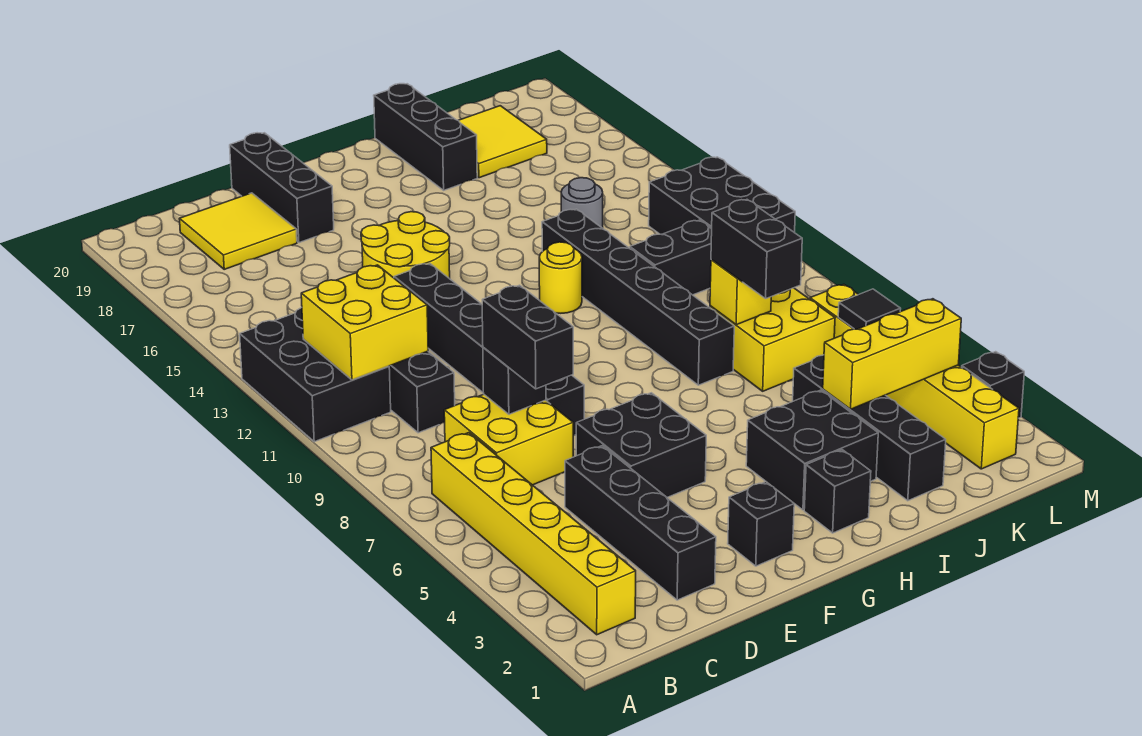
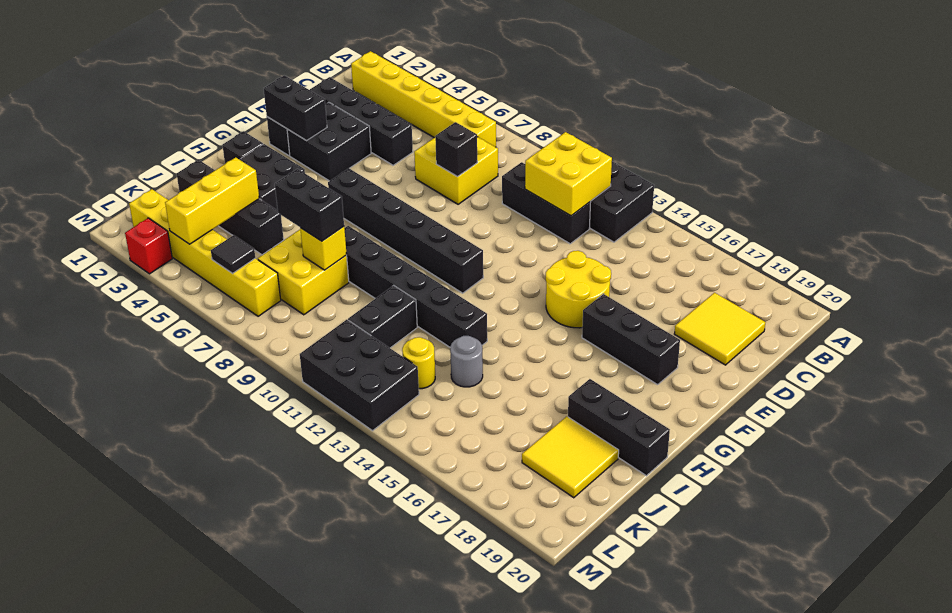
black 1x2 brick [482,285,573,389] -> black 1x2 brick moved to [264,75,327,141]
black 2x2 brick [576,393,706,497] -> black 2x2 brick moved to [287,102,371,181]
black 1x6 brick [394,263,584,435] -> black 1x6 brick moved to [328,168,483,293]
black 1x3 brick [230,133,334,243] -> black 1x3 brick moved to [582,294,680,385]
yellow 1x1 round brick [539,242,582,313] -> yellow 1x1 round brick moved to [402,337,435,389]
black 1x1 brick [962,352,1024,418] -> red 1x1 brick [125,218,172,274]

